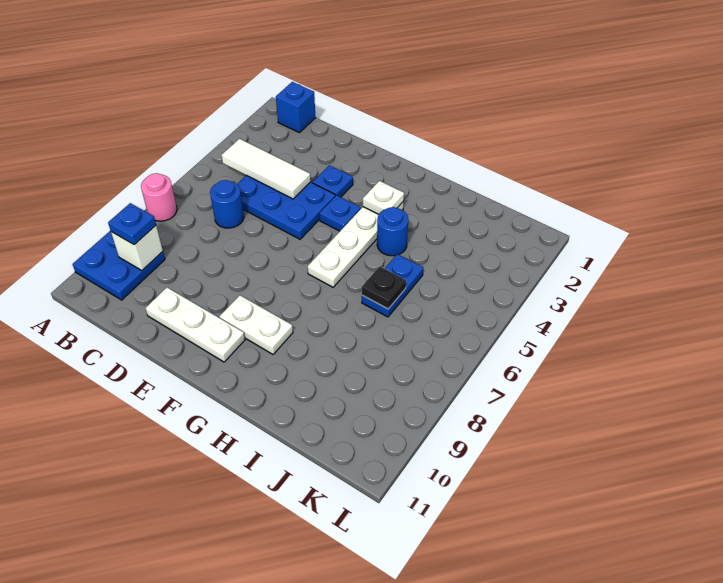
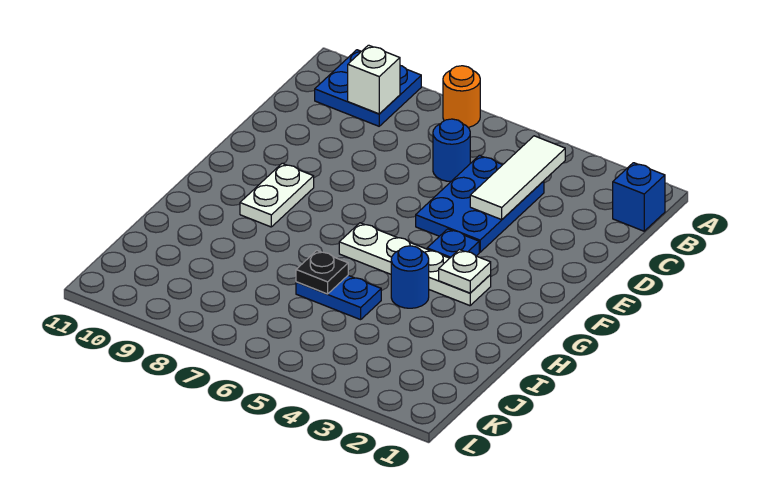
pink 1x1 round brick [141,173,177,221] -> orange 1x1 round brick [443,66,480,128]
blue 1x1 plate [108,203,156,245] -> none
white 1x3 plate [146,288,245,362] -> none
blue 1x1 plate [313,165,353,197] -> none

